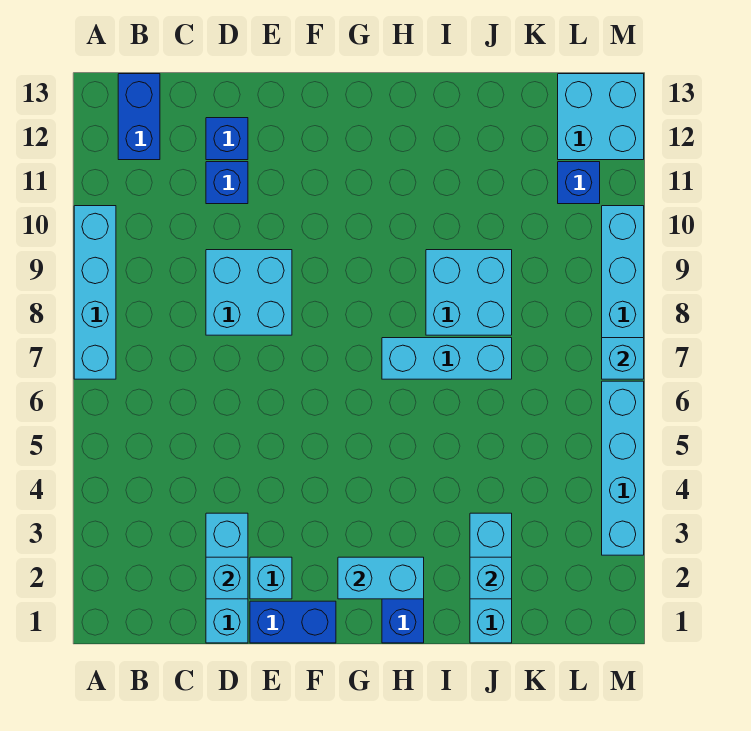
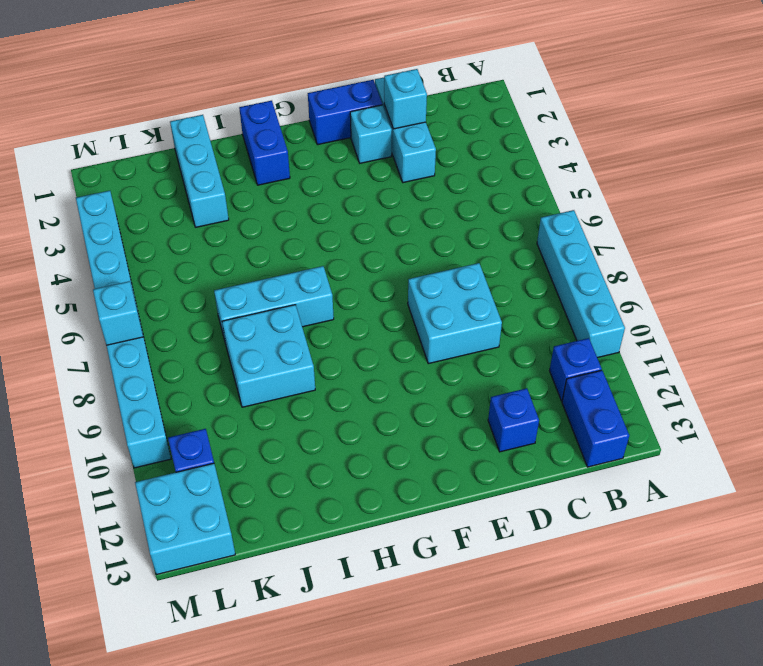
blue 1x1 brick [206,162,248,204] -> blue 1x1 brick moved to [549,338,602,401]
cyan 1x2 brick [338,557,424,599] -> none
cyan 1x1 brick [470,557,512,599] -> none

